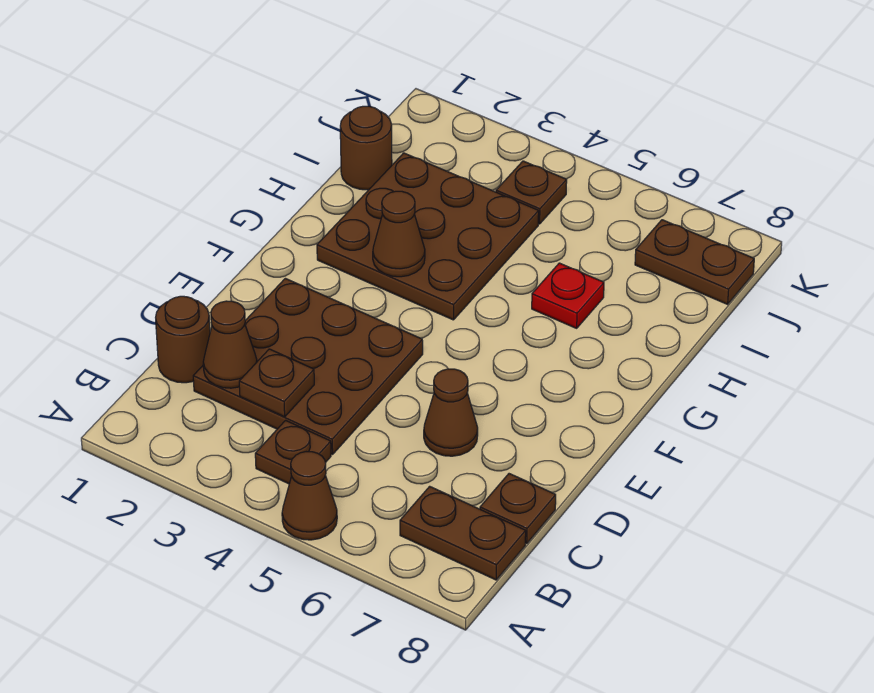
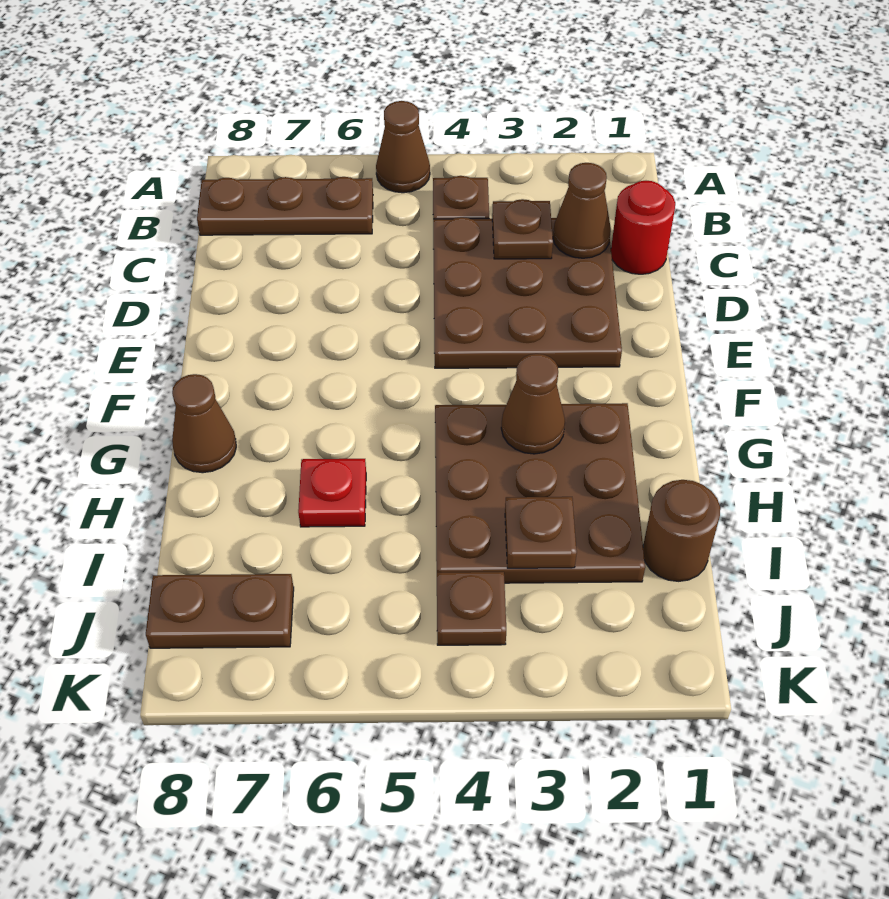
brown 1x2 plate [400,486,526,580] -> brown 1x3 plate [197,177,373,235]
brown 1x1 round brick [156,296,210,383] -> red 1x1 round brick [611,181,675,274]
brown 1x1 plate [480,474,556,544] -> brown 1x1 plate moved to [505,497,577,568]
brown 1x1 cone [424,369,478,456] -> brown 1x1 cone moved to [172,374,236,473]

